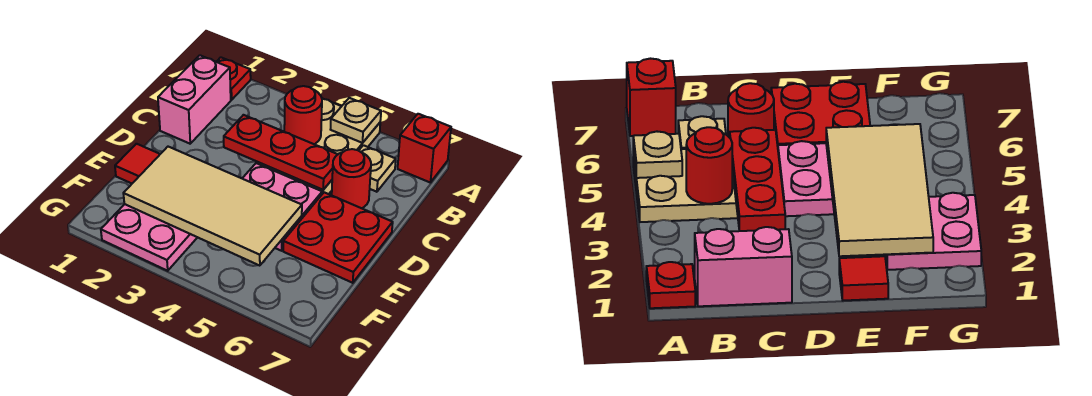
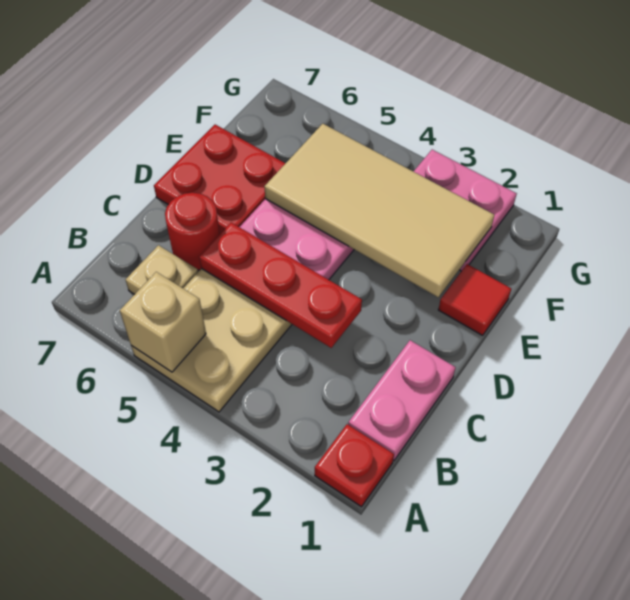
tan 1x1 plate [331,98,381,143] -> tan 1x1 brick [120,272,206,372]
red 1x1 brick [398,114,451,182] -> none
pink 1x2 brick [158,55,231,144] -> pink 1x2 plate [348,340,456,460]
red 1x1 round brick [284,86,322,144] -> none

